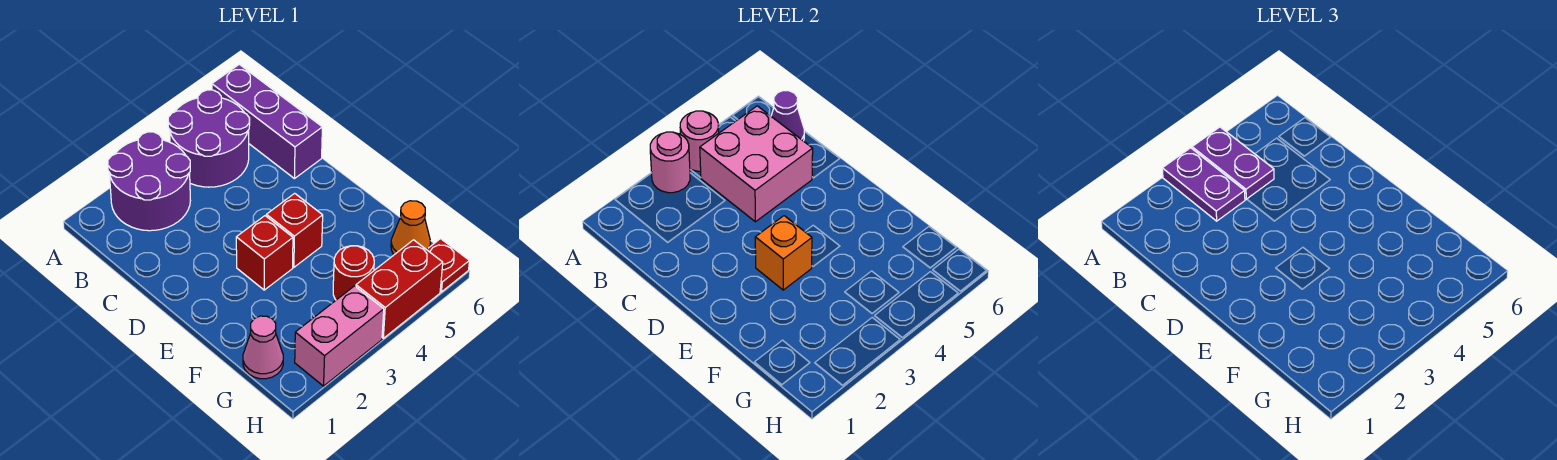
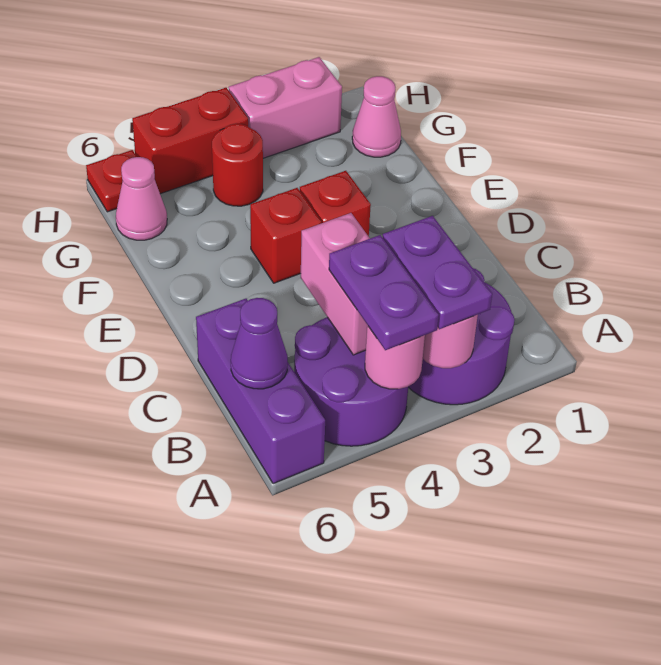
pink 2x2 brick [700,106,813,222] -> pink 1x2 brick [301,213,370,355]
orange 1x1 brick [755,216,812,290] -> none
orange 1x1 cone [391,201,430,255] -> pink 1x1 cone [116,157,167,240]

